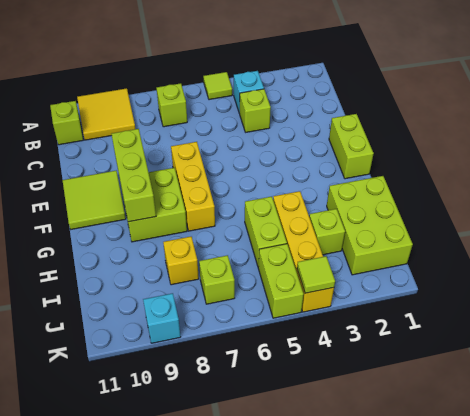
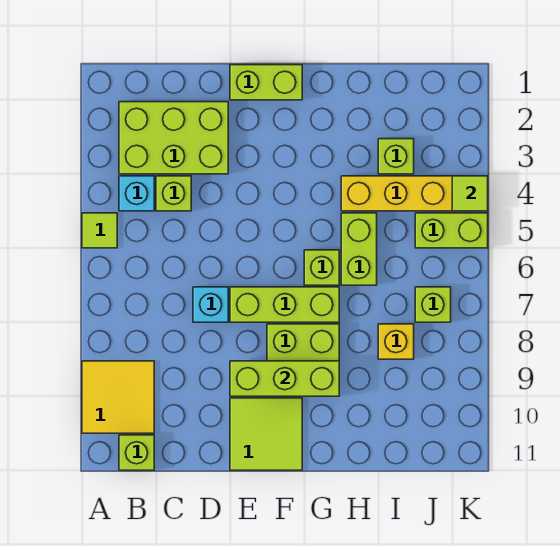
lime 1x1 brick [157,83,187,127] -> lime 1x1 brick moved to [304,250,339,285]
yellow 1x3 brick [171,142,215,231] -> lime 1x3 brick [230,287,339,322]
lime 2x3 brick [327,176,413,275] -> lime 2x3 brick moved to [119,102,228,174]
lime 1x2 brick [245,197,287,267] -> lime 1x2 brick turned to [341,213,377,285]
cyan 1x1 brick [143,293,181,343] -> cyan 1x1 brick moved to [193,287,228,322]

